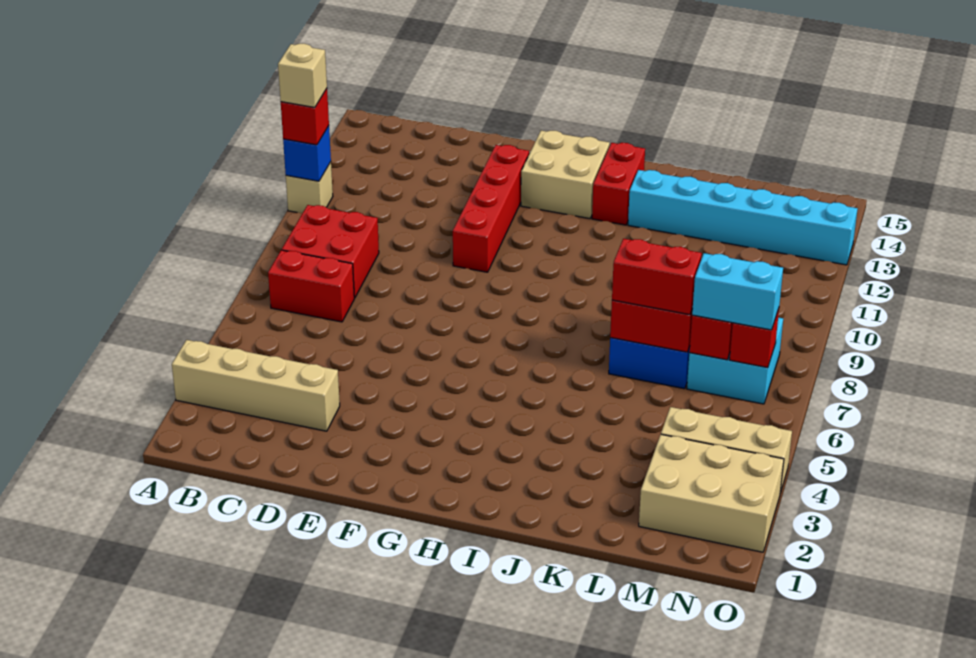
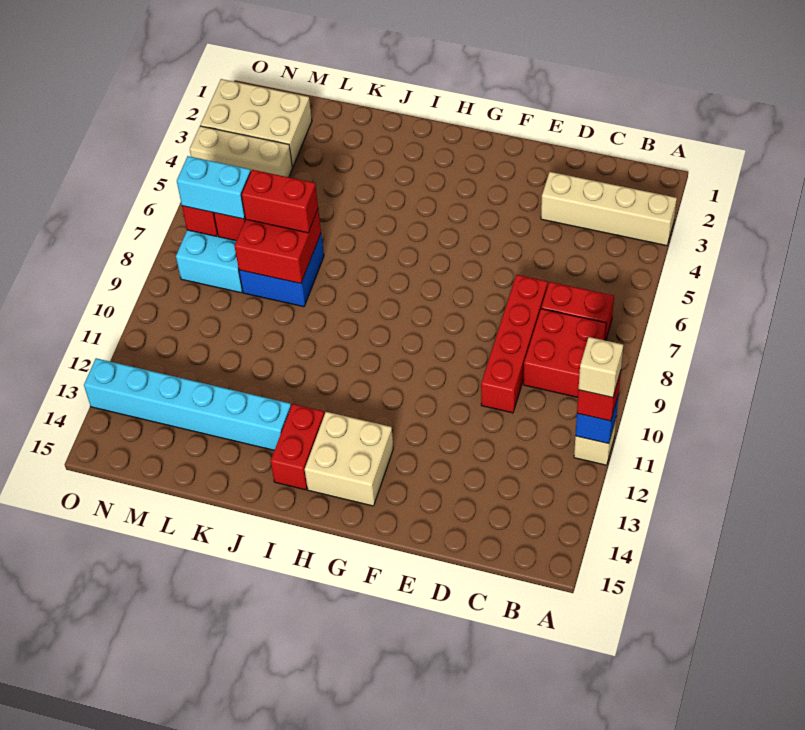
red 1x4 brick [453,145,529,272] -> red 1x4 brick moved to [481,275,548,413]

